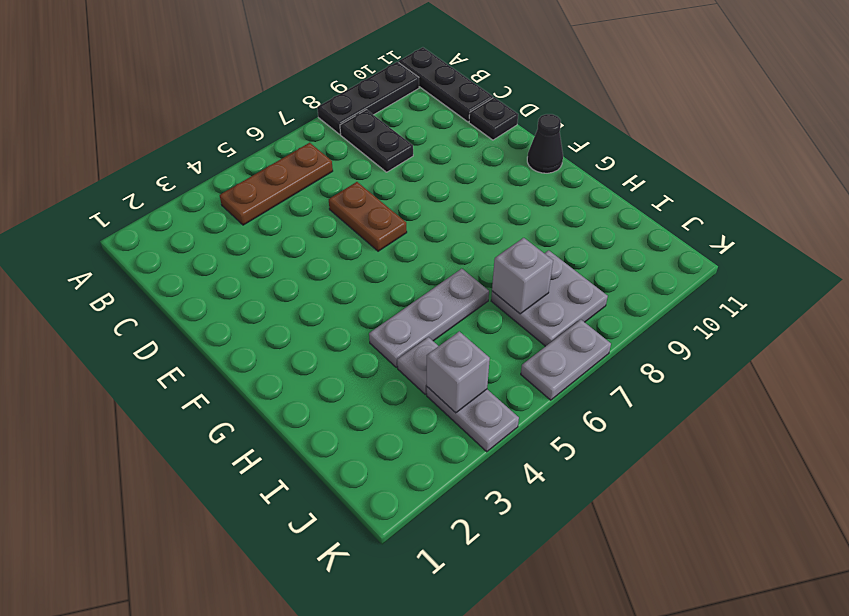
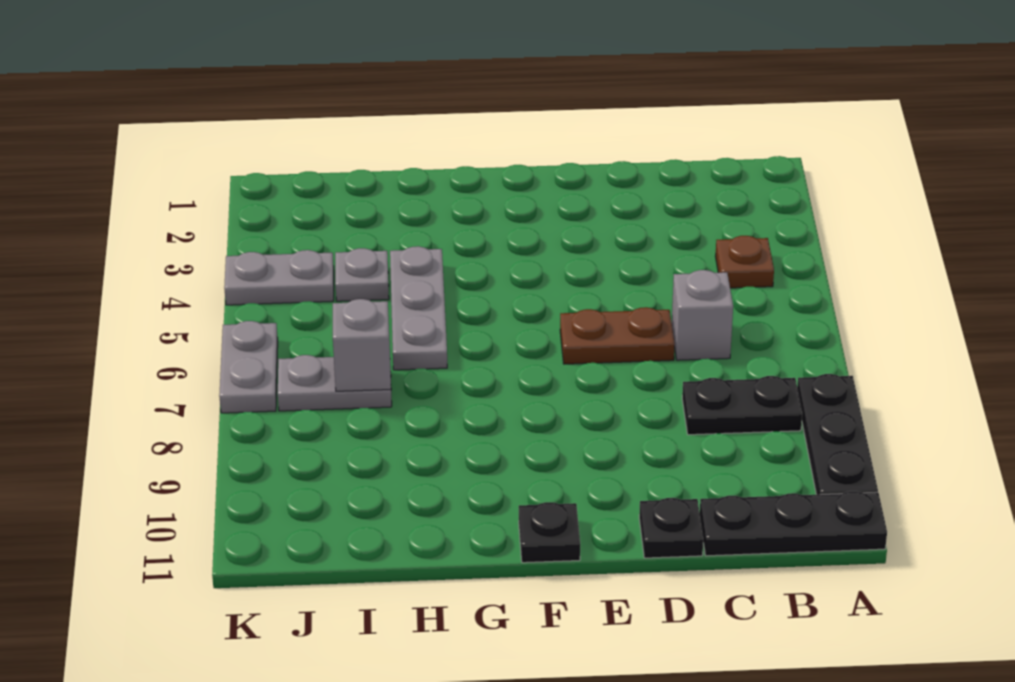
brown 1x3 plate [220,143,333,225] -> brown 1x1 plate [715,236,774,288]
black 1x1 cone [527,114,563,173] -> black 1x1 plate [519,502,580,563]
grey 2x2 plate [491,250,608,346] -> grey 1x2 plate [278,355,392,411]
grey 1x1 brick [427,331,490,413] -> grey 1x1 brick moved to [672,270,733,360]

